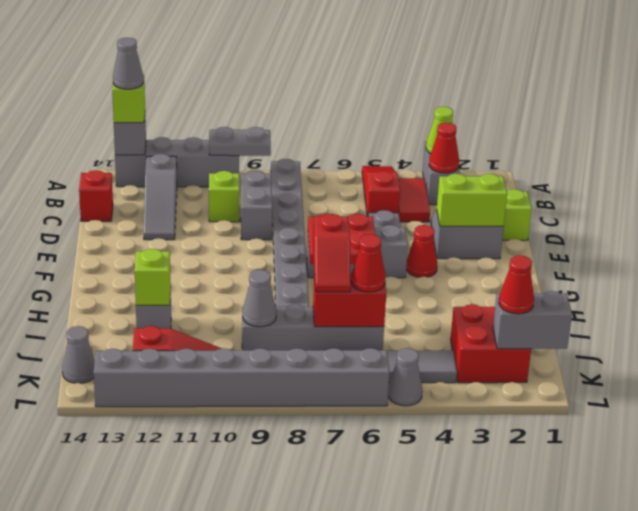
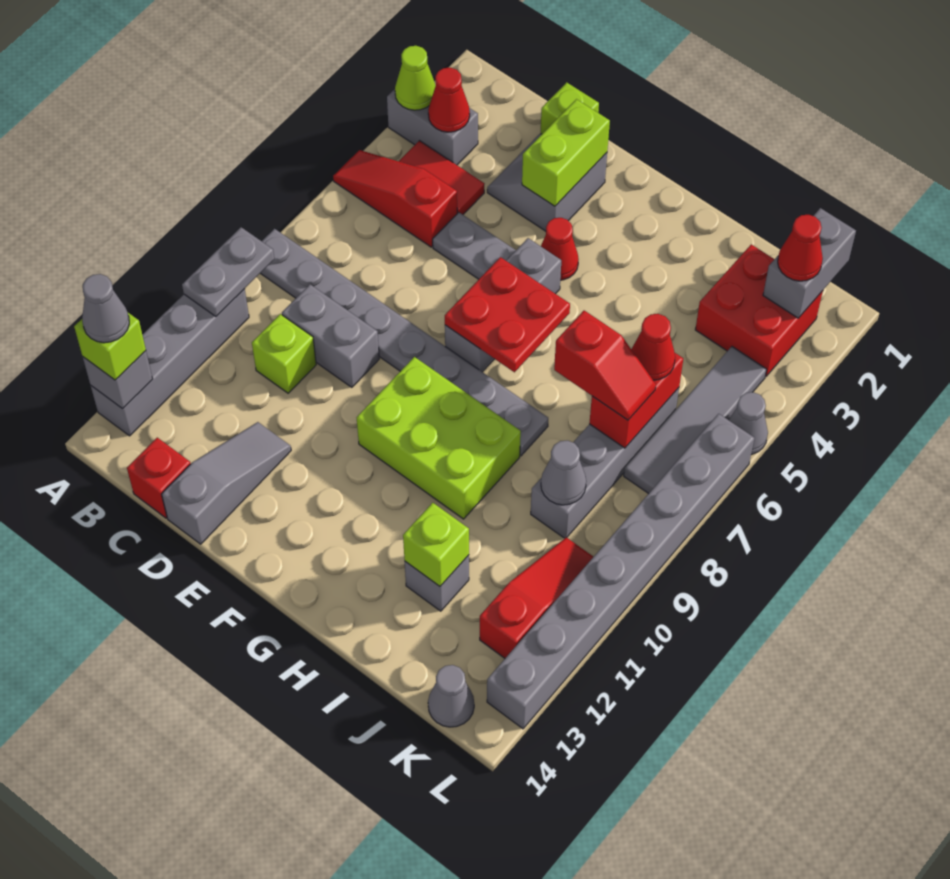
grey 1x3 slope [144,154,177,240] -> grey 1x3 slope turned to [162,422,291,544]
none -> lime 2x3 brick [357,357,521,519]

